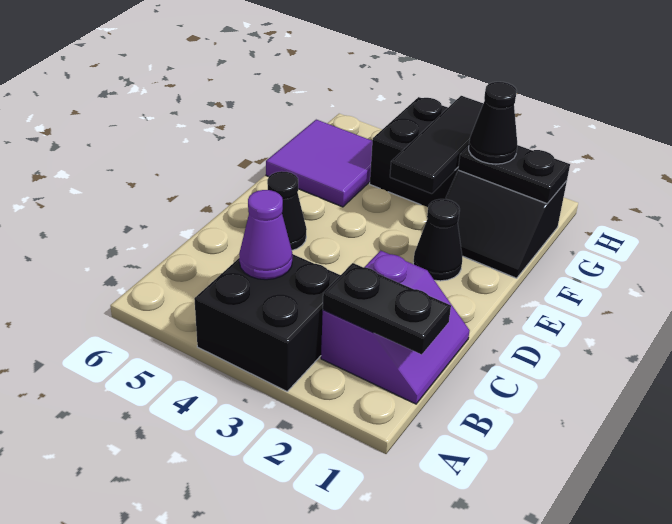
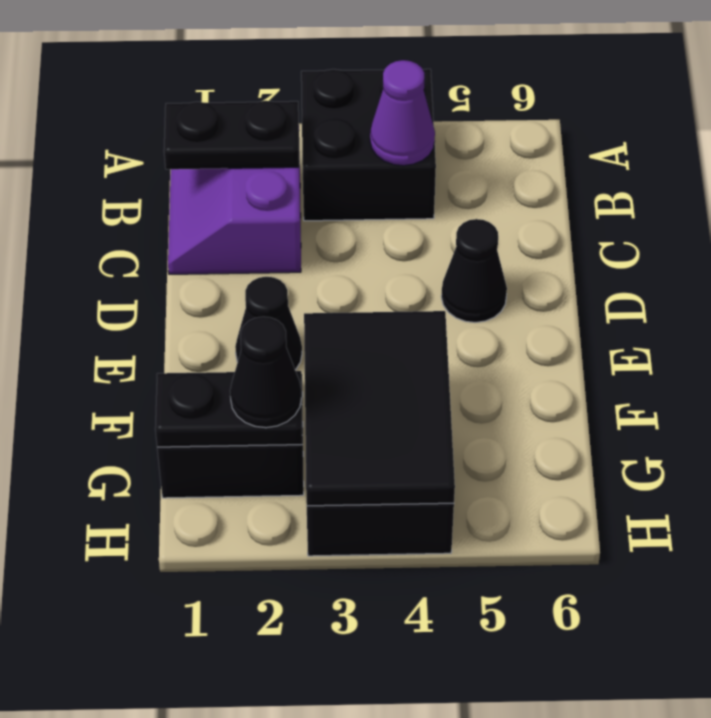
black 1x3 tile [390,96,483,194] -> black 2x3 tile [304,311,455,506]
purple 2x2 tile [266,120,372,207] -> none

